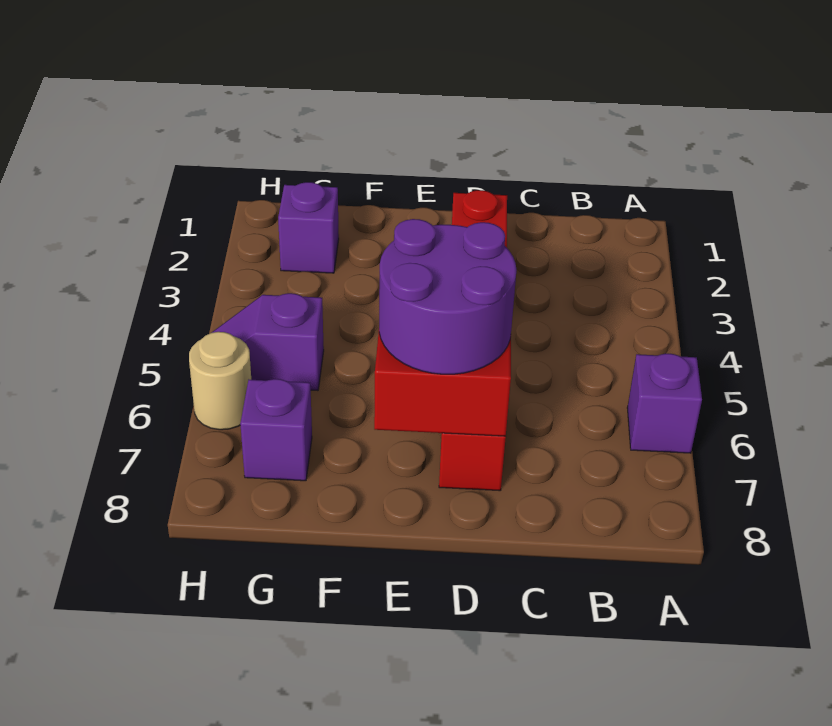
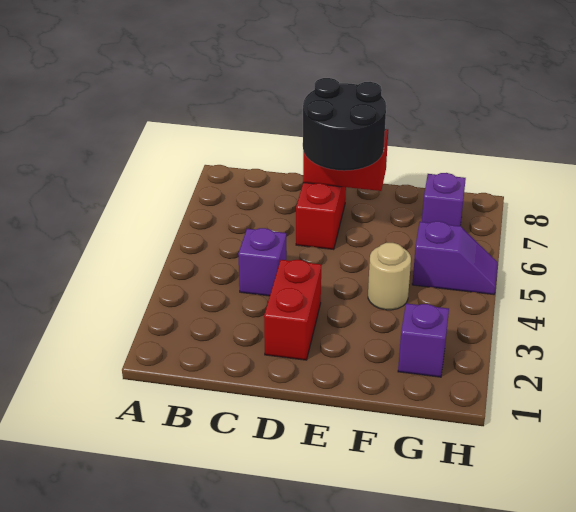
purple 1x1 brick [627,354,702,453] -> purple 1x1 brick moved to [238,228,286,296]
purple 2x2 round brick [379,219,516,374] -> black 2x2 round brick [303,78,386,171]
tan 1x1 round brick [189,332,251,430] -> tan 1x1 round brick moved to [368,243,411,310]

